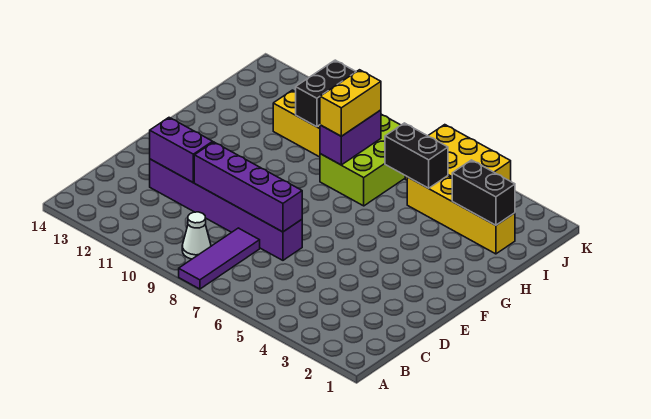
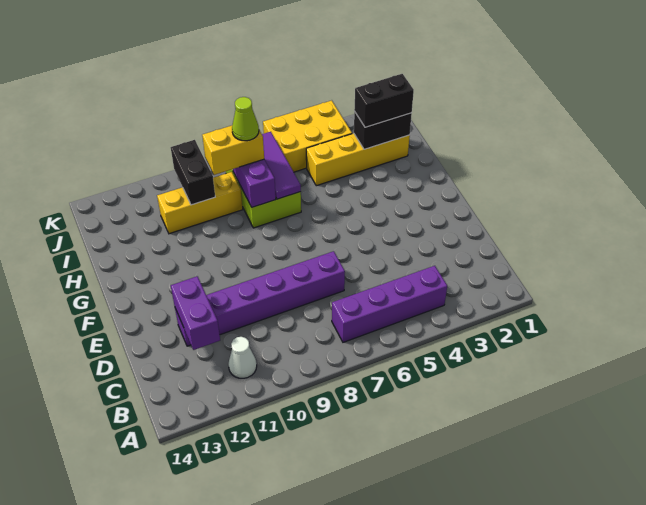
purple 1x3 tile [179,228,260,289] -> purple 1x3 tile moved to [262,132,301,199]
white 1x1 cone [182,212,211,259] -> white 1x1 cone moved to [228,337,257,378]
purple 1x4 brick [194,142,302,232] -> purple 1x4 brick moved to [332,266,447,342]
purple 1x2 brick [150,118,213,182] -> purple 1x2 brick turned to [171,276,220,350]
yellow 1x2 brick [320,70,381,136] -> yellow 1x2 brick turned to [202,126,264,175]
black 1x2 brick [385,123,448,188] -> black 1x2 brick moved to [354,74,414,127]
none -> lime 1x1 cone [232,97,259,141]

